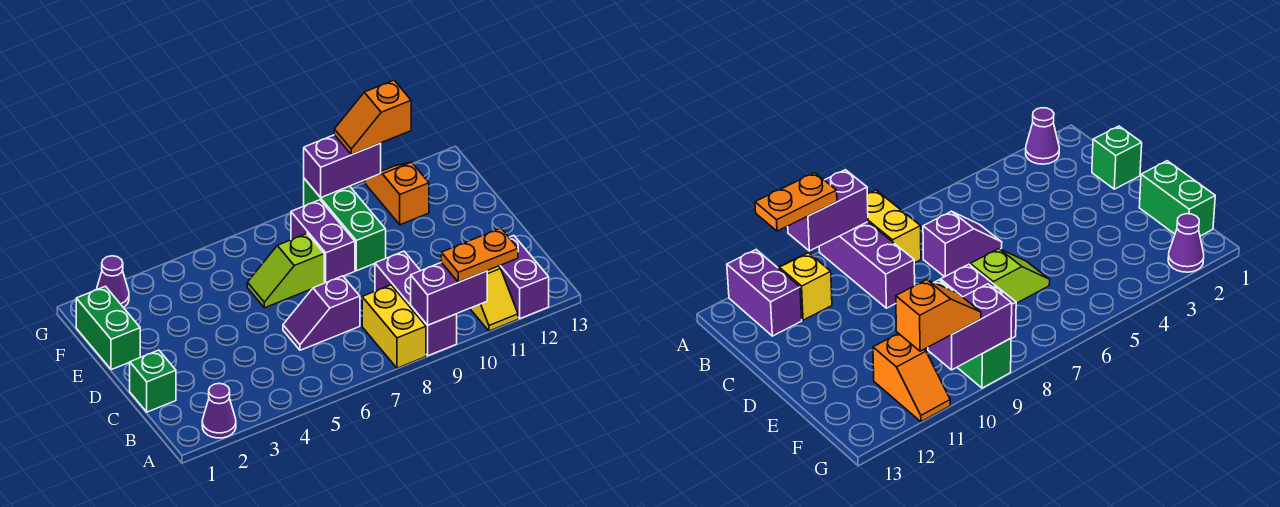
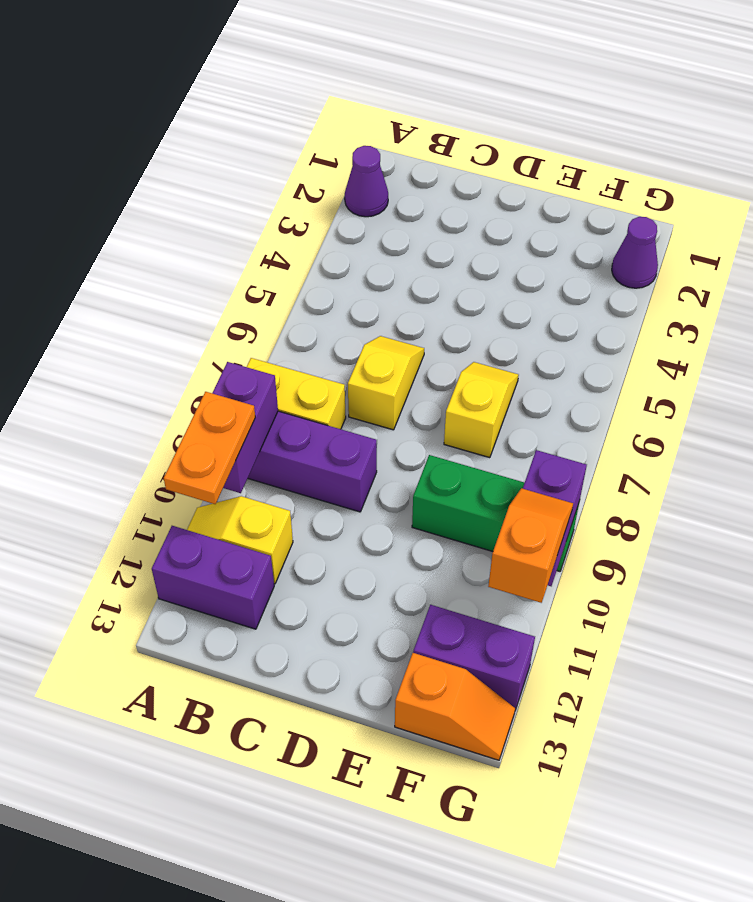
green 1x1 brick [130,350,176,412] -> none
purple 1x2 slope [283,276,360,350] -> yellow 1x2 slope [348,336,424,430]
green 1x2 brick [76,286,140,370] -> none
lime 1x2 slope [247,234,324,308] -> yellow 1x2 slope [444,362,519,458]
purple 1x2 brick [291,200,355,283] -> purple 1x2 brick moved to [413,605,535,710]
orange 1x2 slope [365,162,429,225] -> orange 1x2 slope moved to [395,653,515,760]

